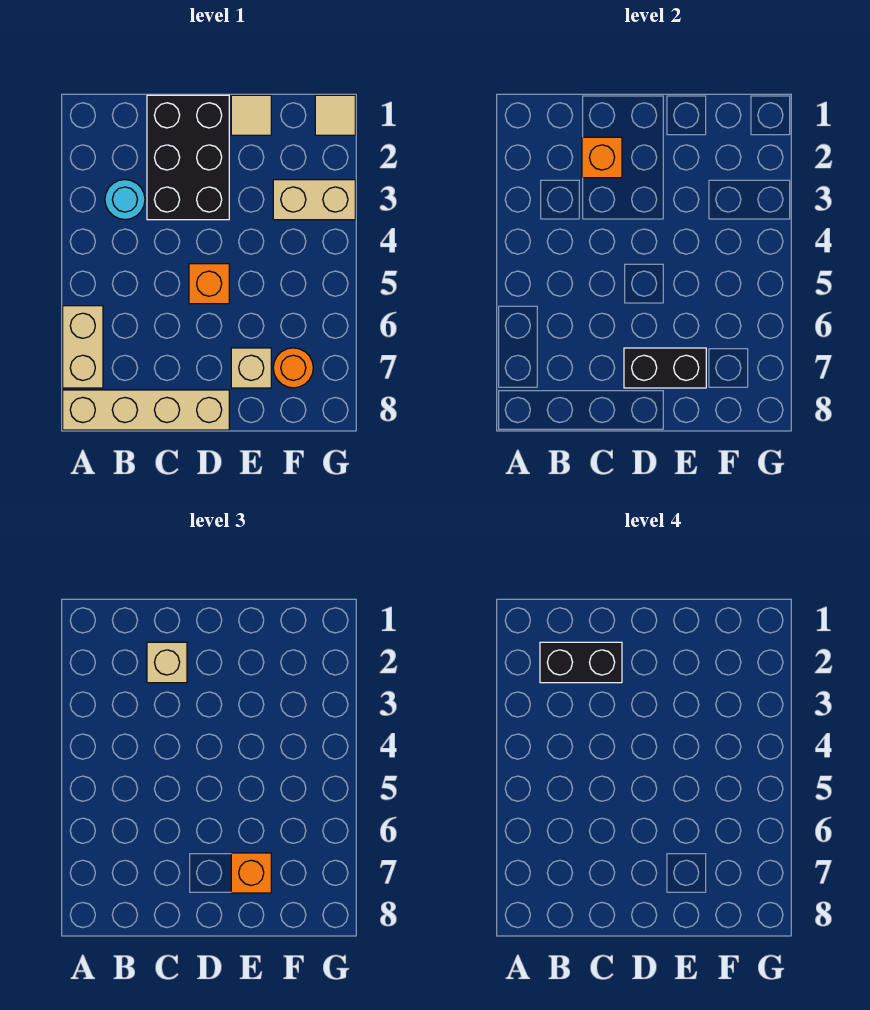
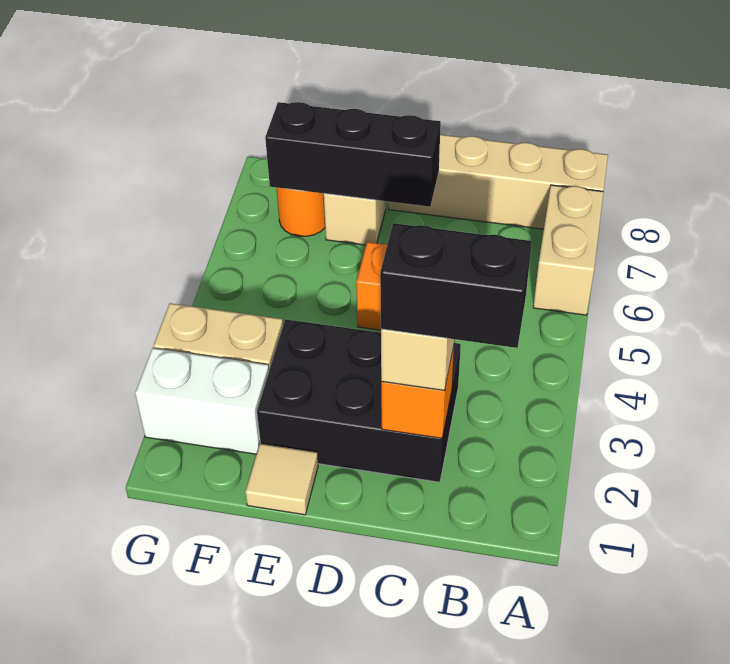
cyan 1x1 round brick [105,180,145,220] -> none
black 2x3 brick [147,95,229,220] -> black 2x3 brick turned to [257,319,461,482]
black 1x2 brick [624,348,706,388] -> black 1x3 brick [265,102,441,207]
orange 1x1 brick [231,853,271,893] -> none
none -> white 1x2 brick [135,348,269,454]
tan 1x1 tile [315,95,355,135] -> none

